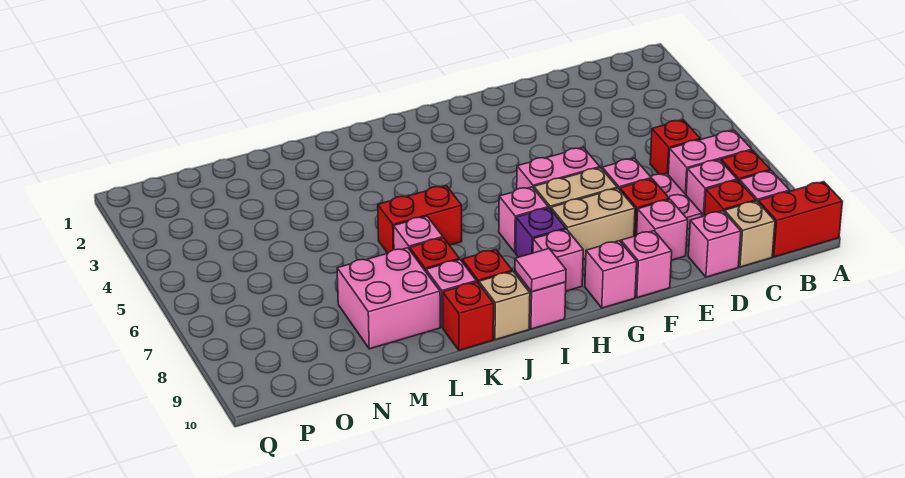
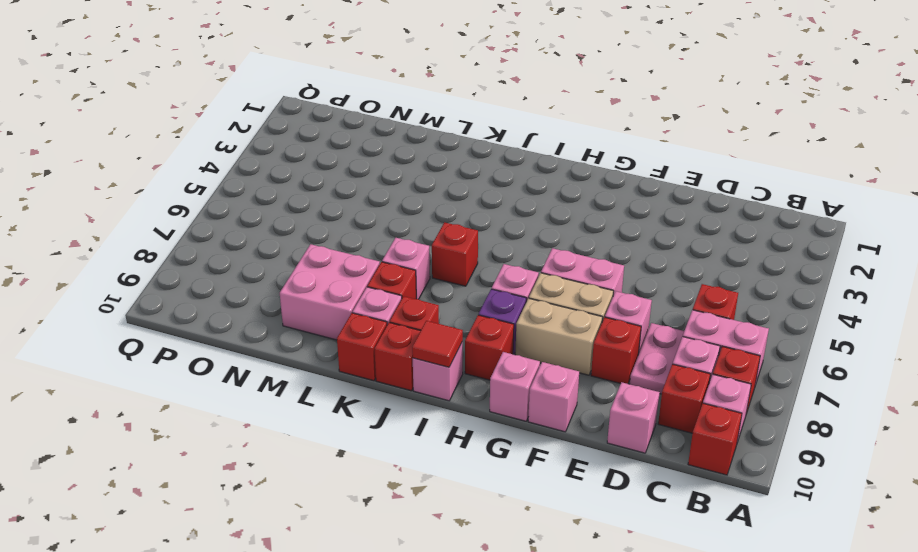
red 1x2 brick [758,182,842,257] -> red 1x1 brick [688,403,742,475]
tan 1x1 brick [724,201,775,267] -> none
pink 1x1 brick [637,200,688,260] -> none
pink 1x1 brick [533,229,583,291] -> red 1x1 brick [465,315,514,380]
pink 1x1 tile [515,249,566,292] -> red 1x1 tile [412,321,463,367]
red 1x2 brick [378,186,462,253] -> red 1x1 brick [432,222,478,286]
tan 1x1 brick [479,271,530,340] -> red 1x1 brick [375,322,420,391]

